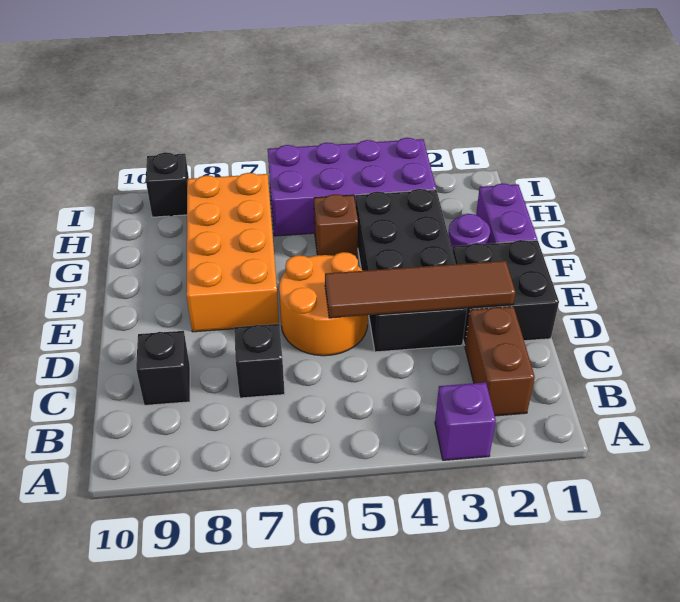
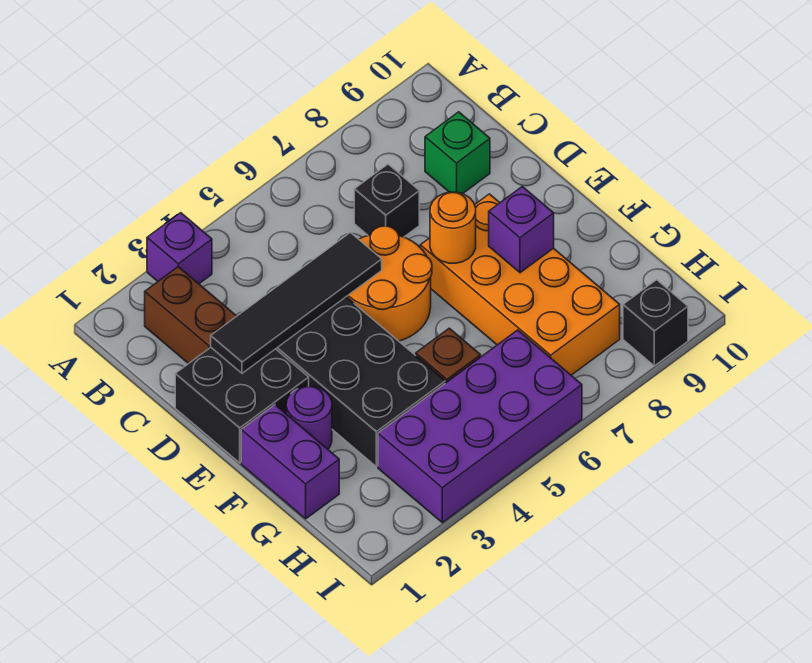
black 1x1 brick [136,331,190,405] -> green 1x1 brick [425,112,490,194]
brown 1x4 tile [325,261,515,318] -> black 1x4 tile [211,232,382,373]
none -> orange 1x1 round brick [430,192,476,263]
none -> purple 1x1 brick [489,186,554,273]

